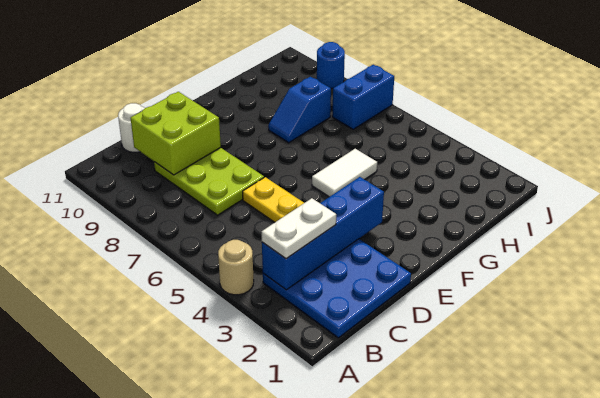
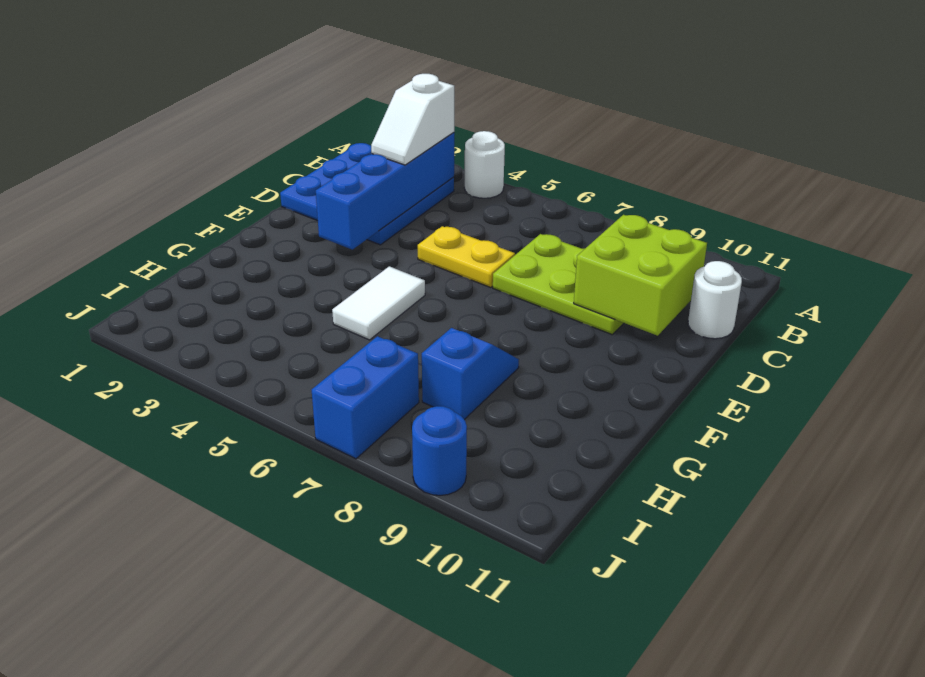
tan 1x1 round brick [218,240,254,295] -> white 1x1 round brick [464,131,505,198]
white 1x2 plate [262,198,336,259] -> white 1x2 slope [371,74,454,165]

